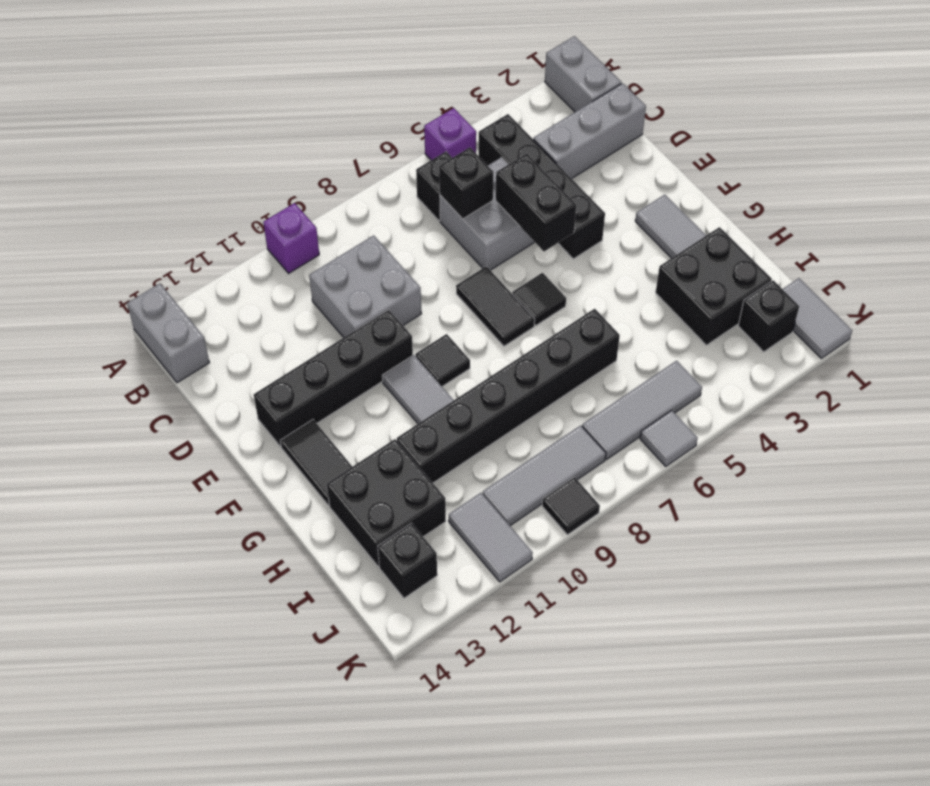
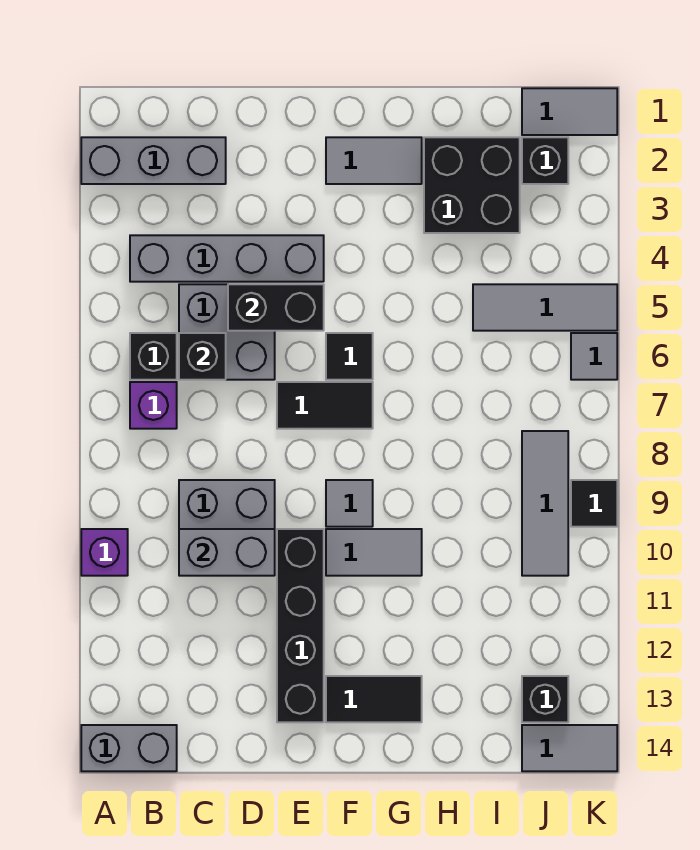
grey 1x2 brick [545,36,621,112] -> grey 1x2 brick moved to [179,529,275,576]
purple 1x1 brick [424,108,476,160] -> purple 1x1 brick moved to [130,382,177,429]
black 1x4 brick [479,114,605,259] -> grey 1x4 brick [130,235,324,282]
grey 1x3 brick [533,83,646,179] -> grey 1x3 brick turned to [81,137,226,184]
black 1x1 tile [416,334,470,386] -> grey 1x1 tile [326,480,373,527]
black 1x6 brick [397,309,620,483] -> none
black 2x2 brick [327,439,446,567] -> none
grey 1x3 tile [582,361,702,459] -> grey 1x3 tile turned to [473,284,617,331]
grey 1x2 tile [449,493,533,582] -> grey 1x2 tile moved to [522,725,617,771]

